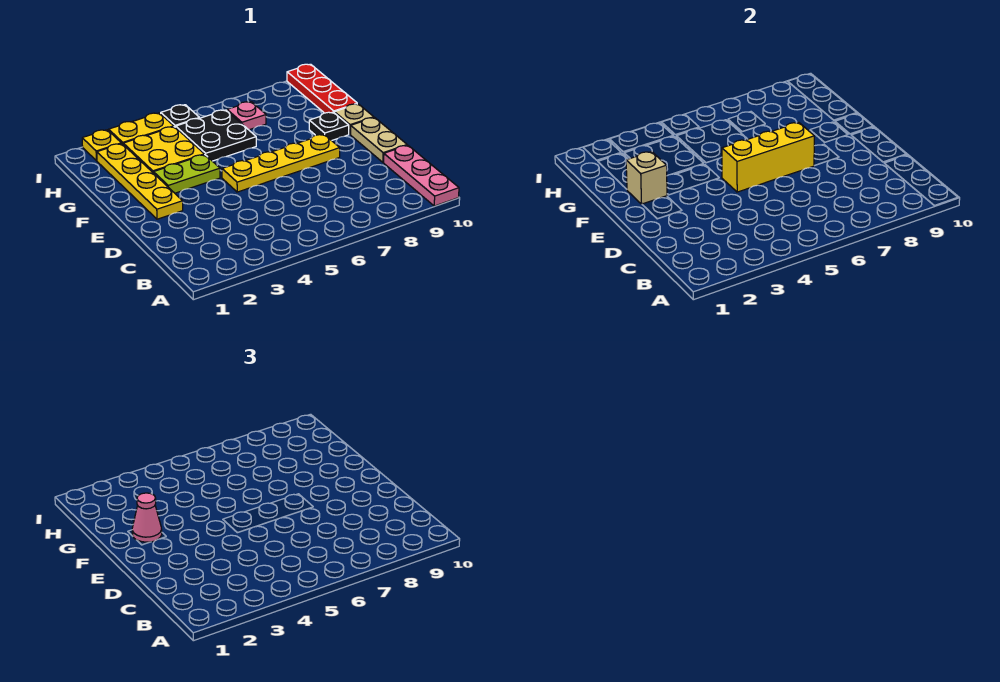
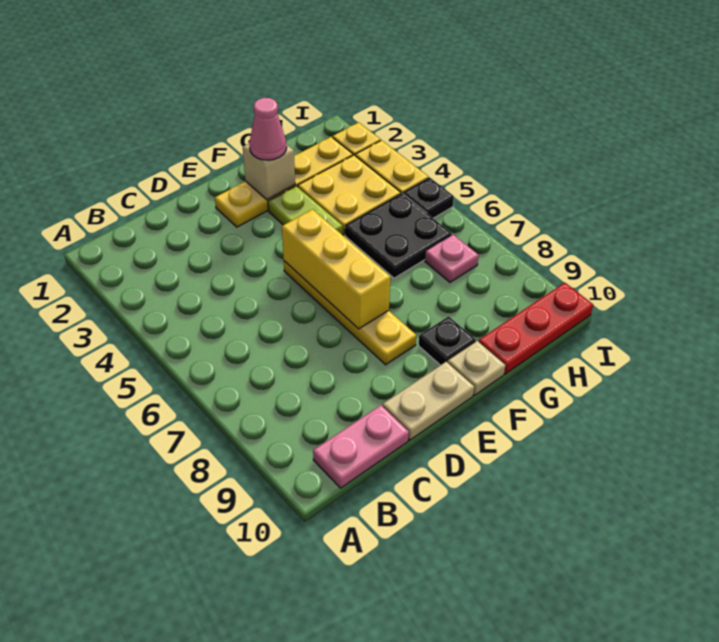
pink 1x3 plate [384,145,459,206] -> pink 1x2 plate [313,405,409,488]

